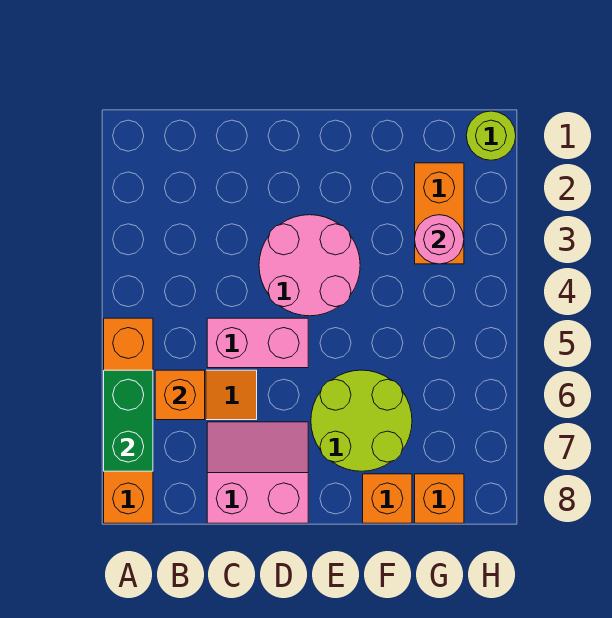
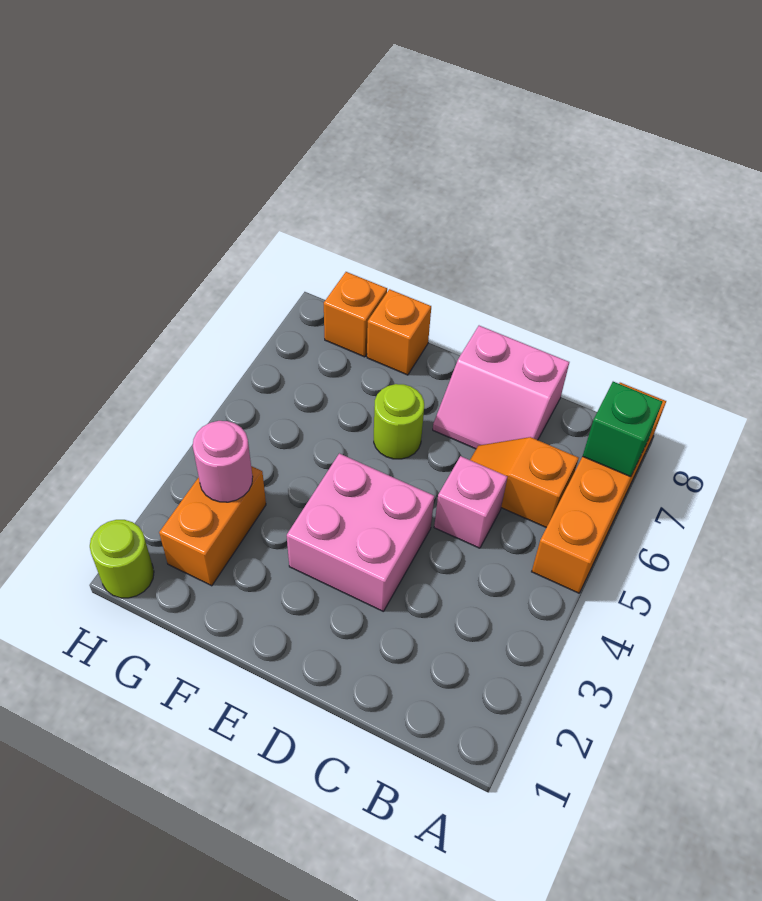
green 1x2 brick [104,370,153,471] -> green 1x1 brick [583,382,662,477]
orange 1x1 brick [155,370,205,420] -> none
pink 1x2 brick [207,318,308,368] -> pink 1x1 brick [434,456,507,548]
pink 2x2 round brick [259,215,360,316] -> pink 2x2 brick [287,453,434,612]
lime 2x2 round brick [311,370,412,471] -> lime 1x1 round brick [374,384,424,459]

